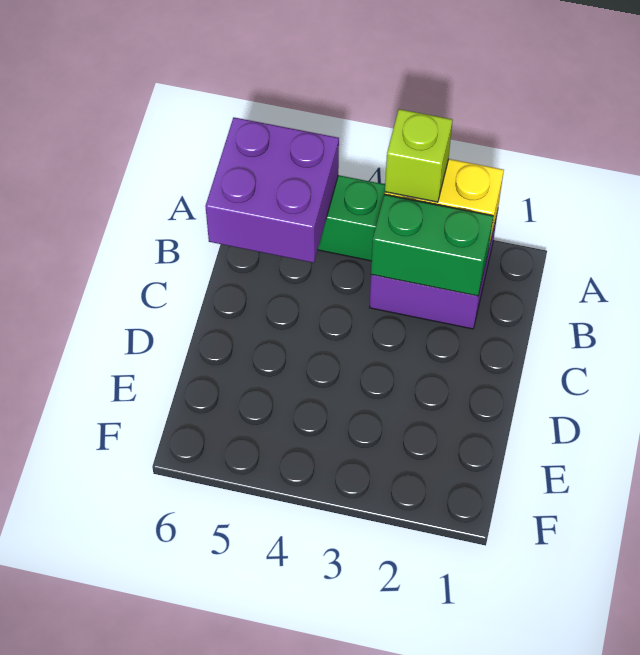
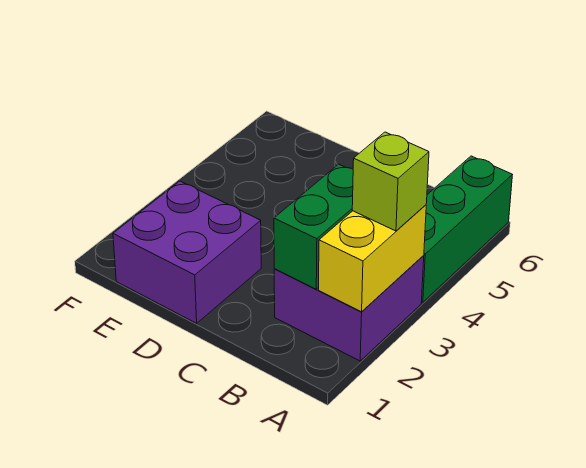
purple 2x2 brick [205,117,339,263] -> purple 2x2 brick moved to [113,181,261,323]

